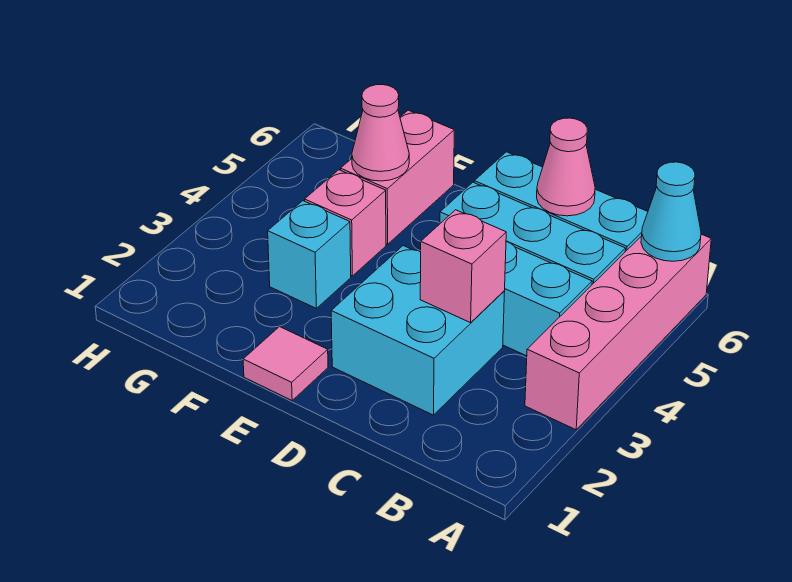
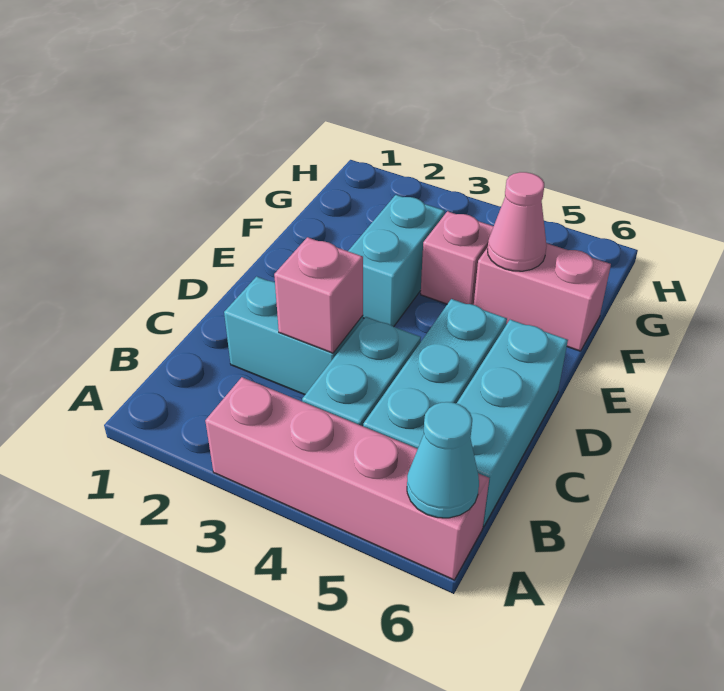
cyan 2x2 brick [331,246,505,415] -> cyan 1x2 brick [224,276,363,395]
pink 1x1 cone [537,118,595,216] -> none
pink 1x1 tile [243,327,328,400] -> none
cyan 1x1 brick [268,201,351,308] -> cyan 1x2 brick [349,195,445,327]

